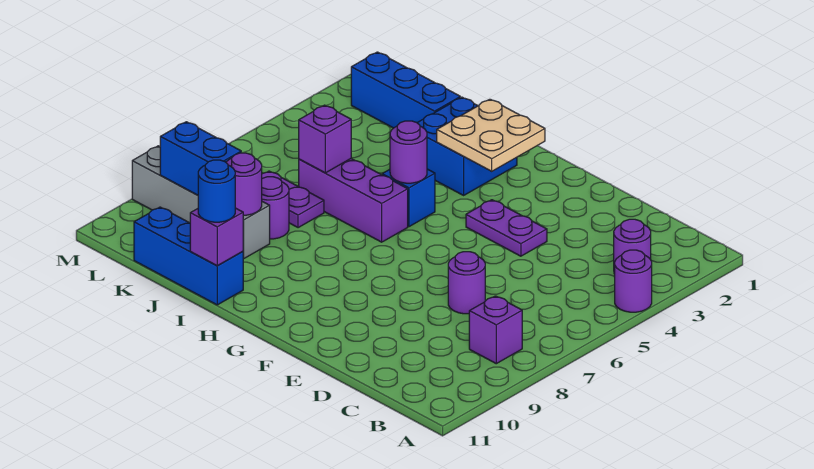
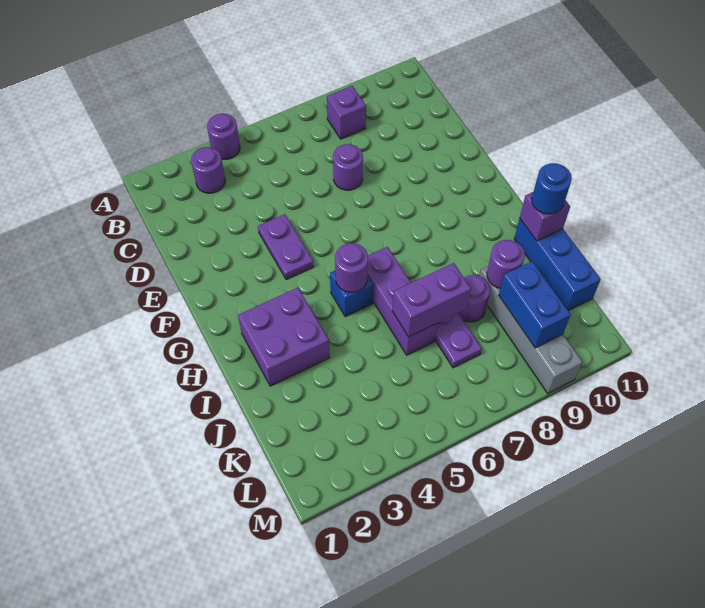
tan 2x2 plate [437,99,545,171] -> none
blue 2x2 brick [417,97,517,195] -> purple 2x2 brick [238,288,330,386]
blue 1x3 brick [351,52,460,128] -> none
purple 1x1 brick [299,105,351,173] -> purple 1x2 brick [392,263,471,337]

